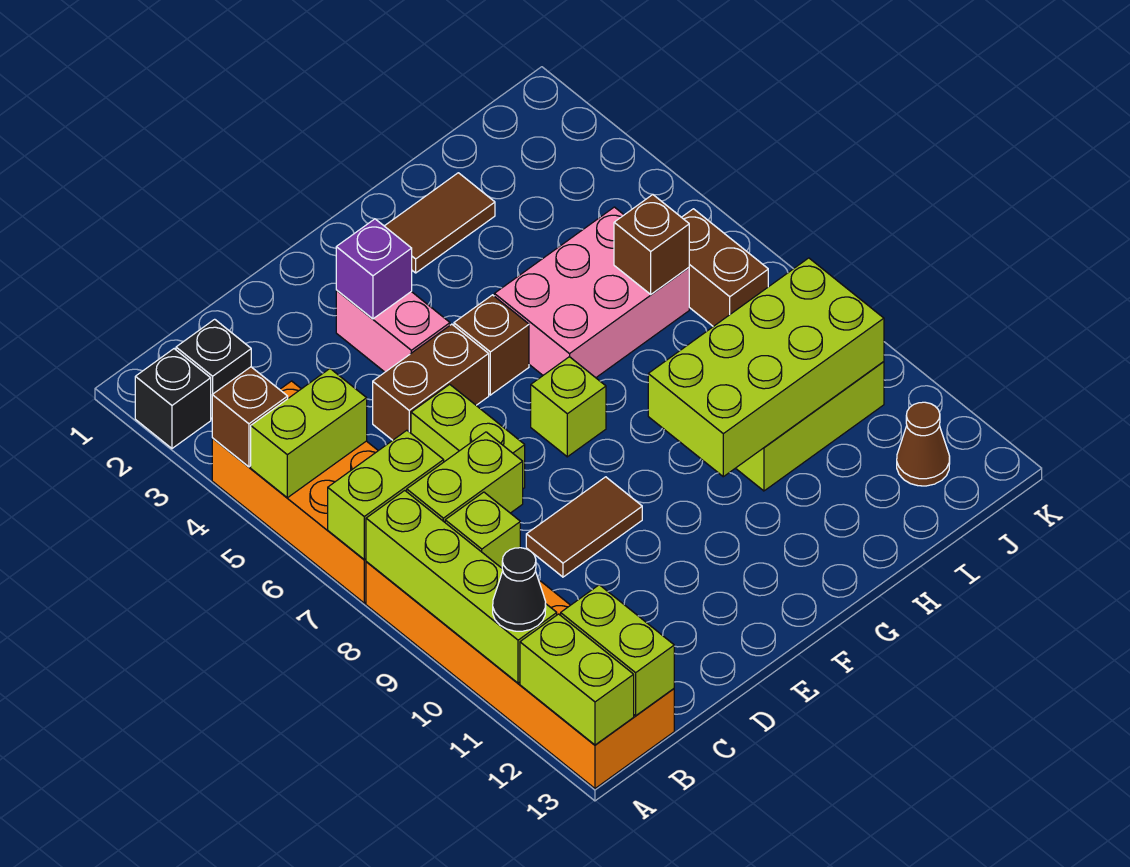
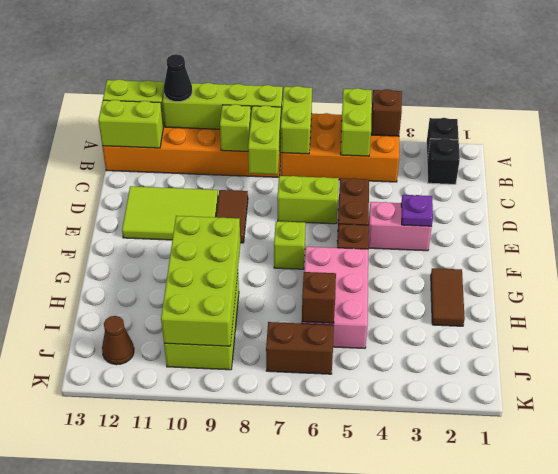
none -> lime 2x3 tile [122,186,218,240]
purple 1x1 brick [336,219,412,319] -> purple 1x1 plate [401,195,433,227]

